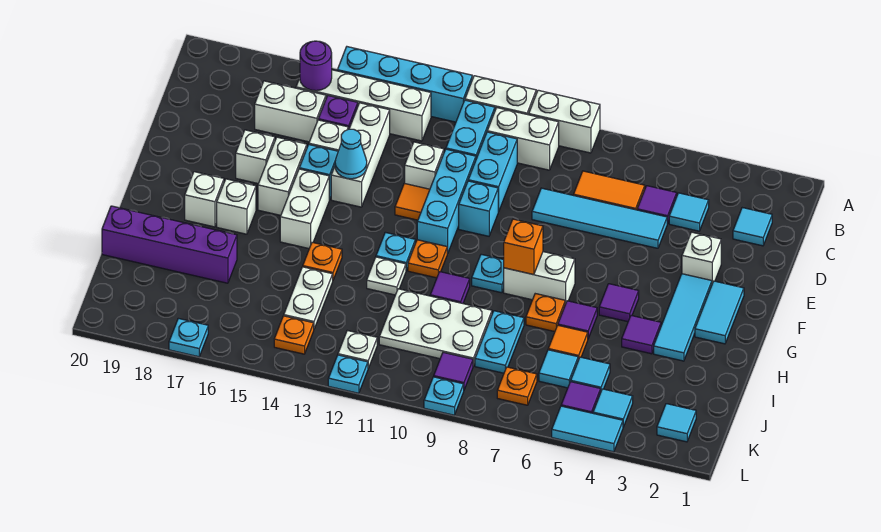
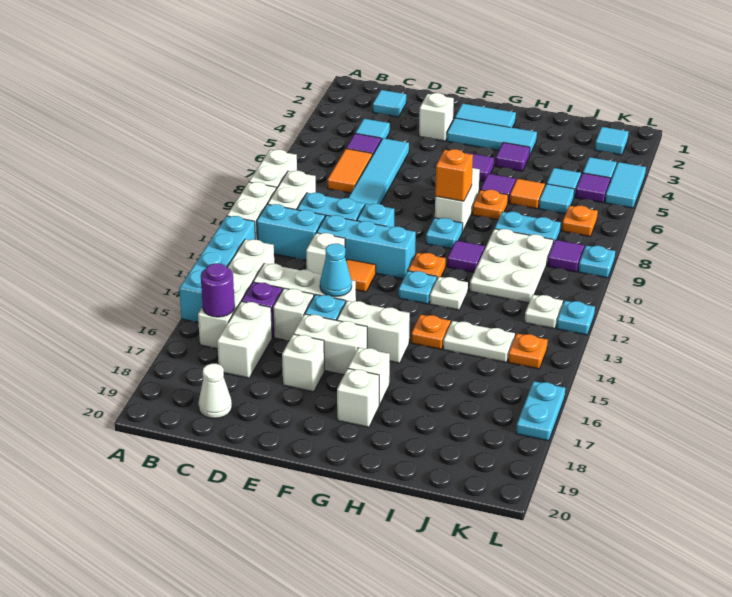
none -> white 1x1 cone [199,364,232,418]
purple 1x4 brick [102,206,237,283] -> none
cyan 1x1 plate [169,318,208,357] -> cyan 1x2 plate [516,381,565,441]

